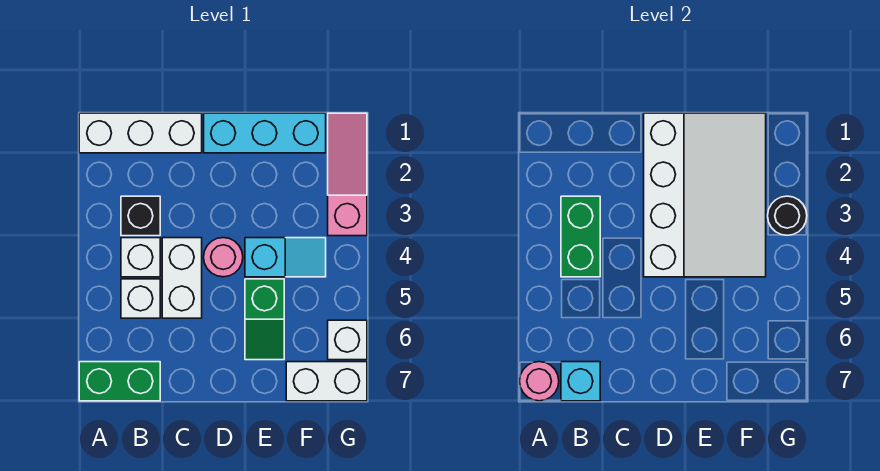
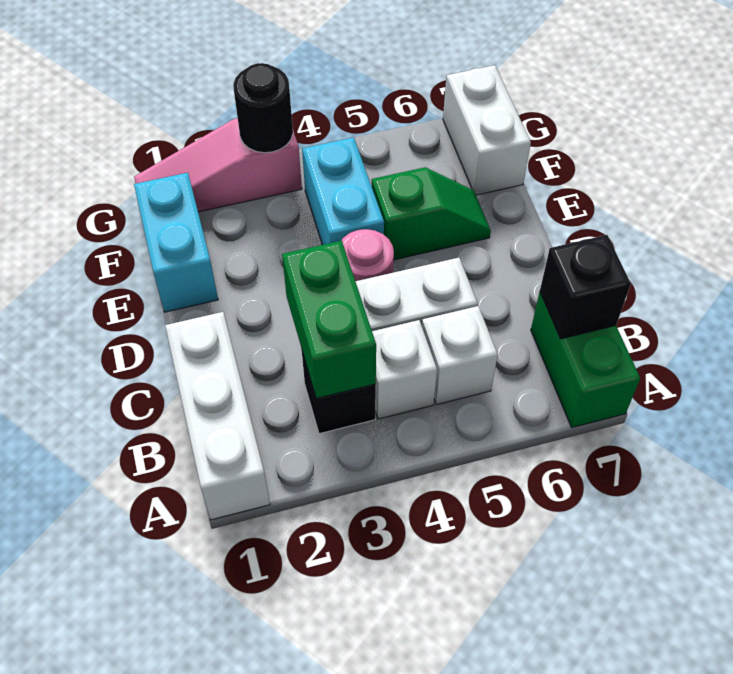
pink 1x1 round brick [520,362,559,401] -> none
green 1x2 brick [561,196,600,277] -> green 1x2 brick turned to [282,240,376,399]
cyan 1x1 brick [561,362,600,401] -> black 1x1 brick [540,235,631,339]
cyan 1x3 brick [204,113,326,153] -> cyan 1x2 brick [134,173,218,312]
white 3x4 slope [644,113,766,277] -> none
cyan 1x2 slope [245,238,326,277] -> cyan 1x2 brick [302,137,384,245]
white 1x1 brick [328,320,367,360] -> none

